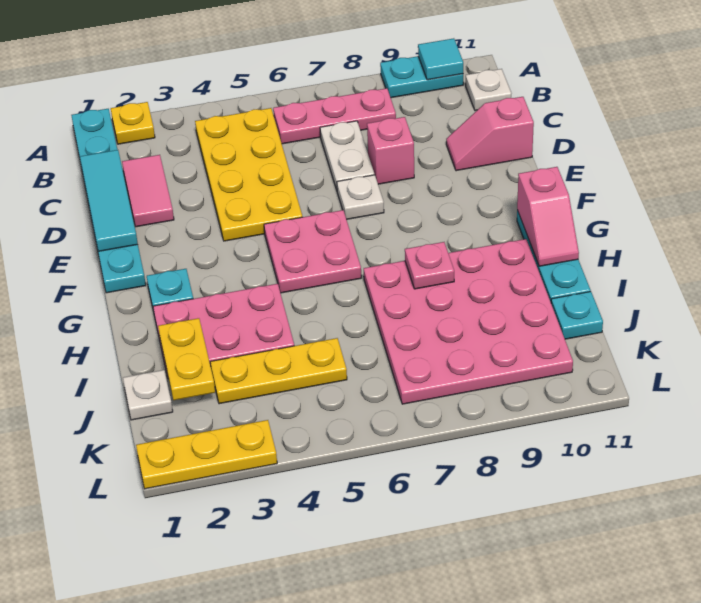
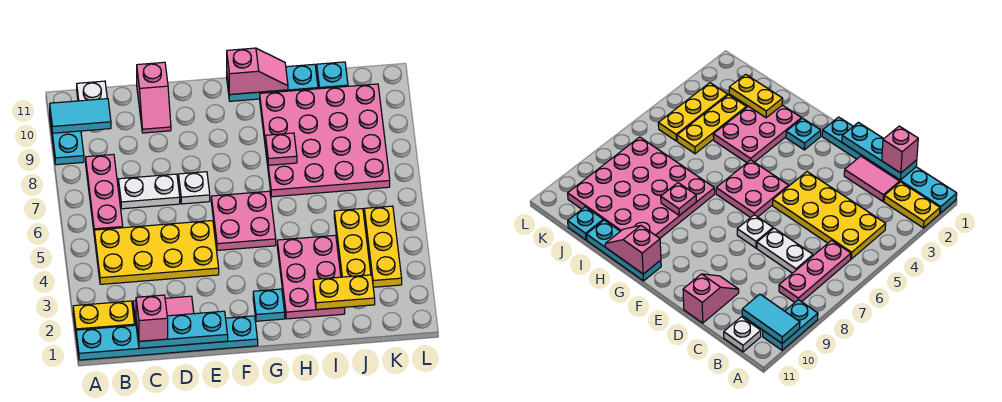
yellow 1x1 plate [111,102,155,144] -> yellow 1x2 plate [73,301,135,332]
cyan 1x1 tile [418,38,463,80] -> cyan 1x2 tile [50,99,111,133]
cyan 1x3 tile [80,150,138,251] -> cyan 1x3 plate [136,311,228,348]
pink 1x1 brick [367,117,414,184] -> pink 1x1 brick moved to [136,295,168,341]
white 1x1 plate [123,370,173,420] -> none
yellow 1x3 plate [136,420,277,489] -> yellow 1x3 plate moved to [364,206,402,287]

